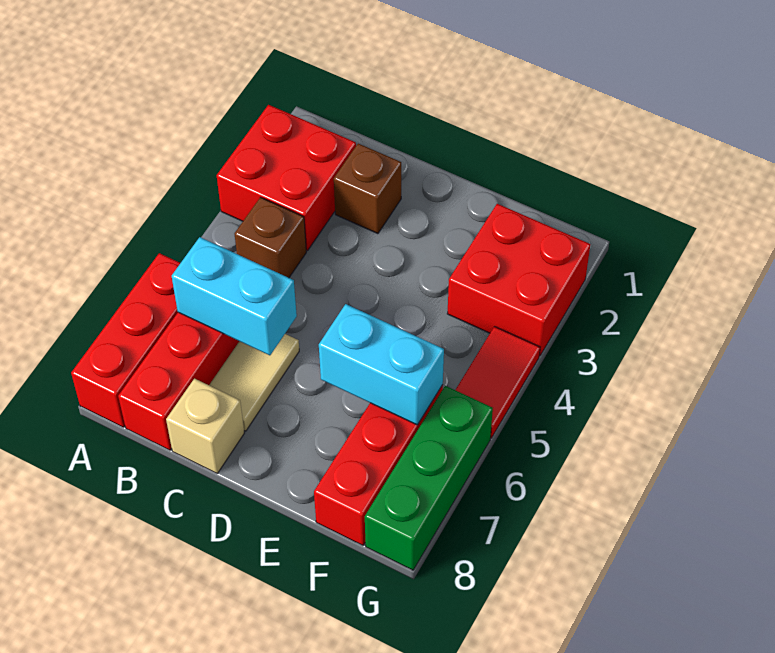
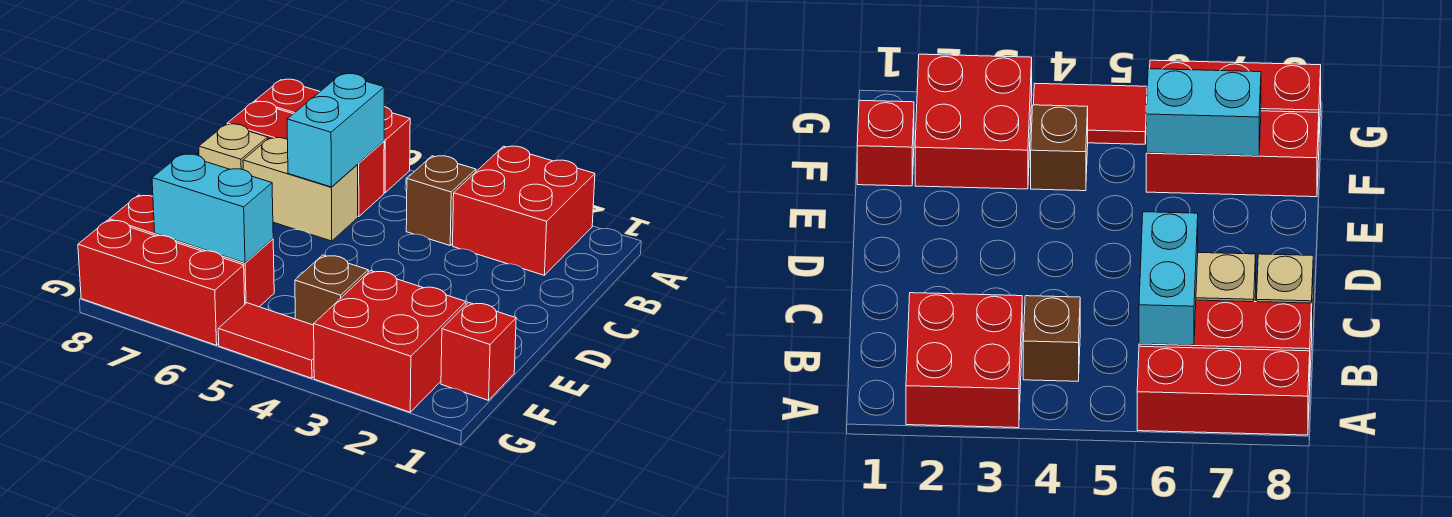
brown 1x1 brick [334,144,401,234] -> brown 1x1 brick moved to [295,255,368,325]
tan 1x2 tile [209,334,299,431] -> tan 1x2 brick [243,138,358,241]
cyan 1x2 brick [319,304,444,425] -> cyan 1x2 brick turned to [152,154,273,263]
none -> red 1x1 brick [441,302,516,400]
green 1x3 brick [365,386,493,570] -> red 1x3 brick [78,220,245,345]

